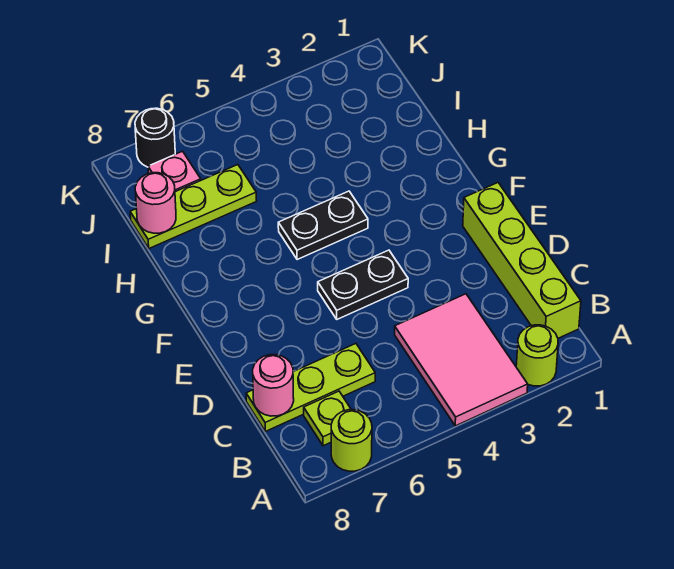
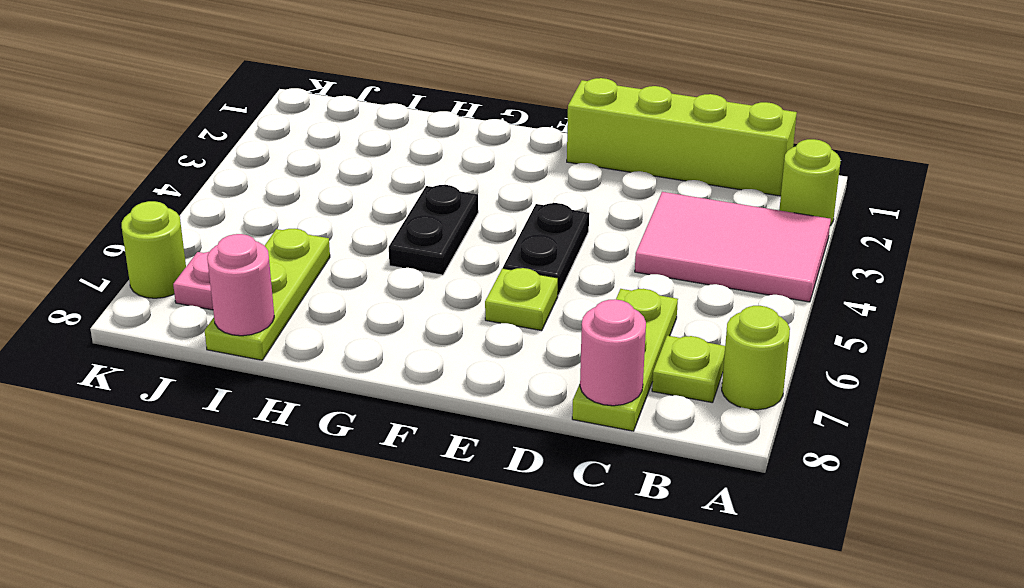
none -> lime 1x1 plate [485,268,558,331]
black 1x1 round brick [135,108,175,167] -> lime 1x1 round brick [122,201,186,298]

